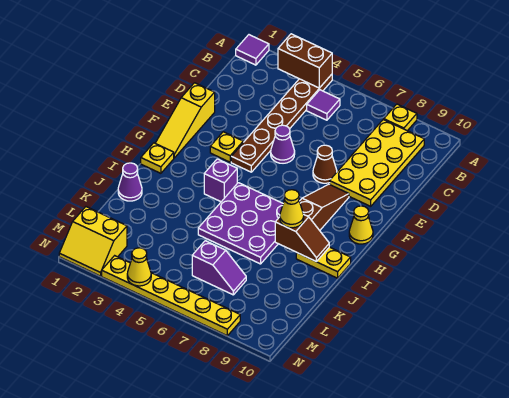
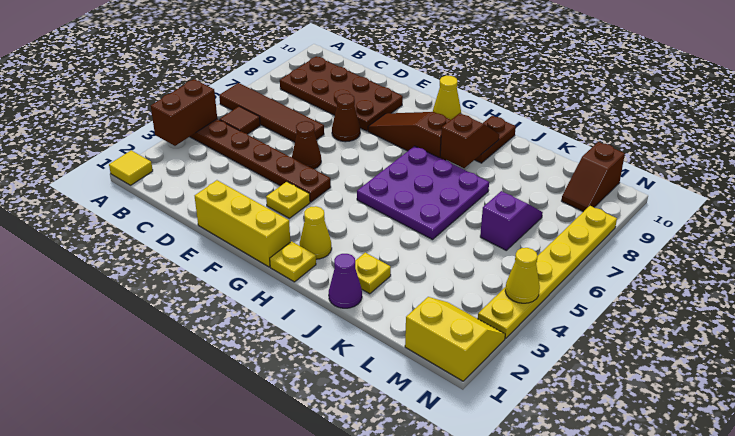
purple 1x1 tile [236,35,269,65] -> yellow 1x1 tile [109,150,153,185]
none -> brown 1x4 tile [219,83,324,142]
yellow 1x1 plate [384,104,417,131] -> yellow 1x1 plate moved to [355,253,391,294]
purple 1x1 tile [307,90,340,120] -> brown 1x1 tile [219,106,260,134]
yellow 2x4 plate [330,119,424,206] -> brown 2x4 plate [280,56,403,131]
yellow 1x3 slope [155,83,215,158] -> yellow 1x3 brick [195,180,290,267]
purple 1x1 cone [271,125,295,163] -> brown 1x1 cone [292,121,321,169]
purple 1x1 brick [204,159,237,202] -> none
yellow 1x1 cone [280,190,304,228] -> yellow 1x1 cone moved to [300,206,332,259]
yellow 1x2 plate [296,247,351,278] -> brown 1x2 plate [475,116,516,163]
yellow 2x2 slope [59,207,127,276] -> yellow 2x2 slope turned to [405,297,505,381]
none -> brown 1x2 slope [562,142,625,212]

